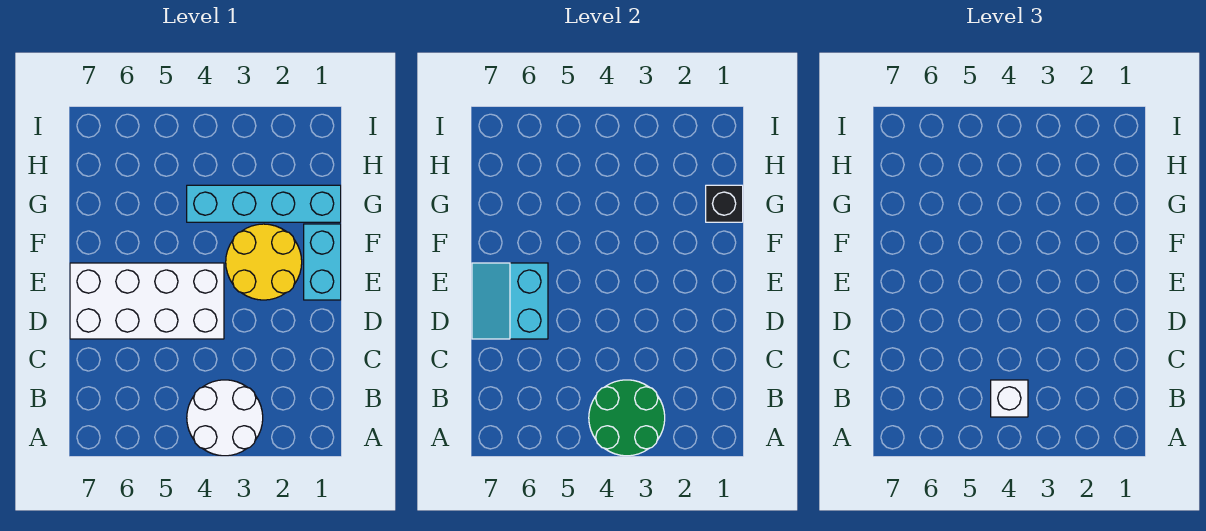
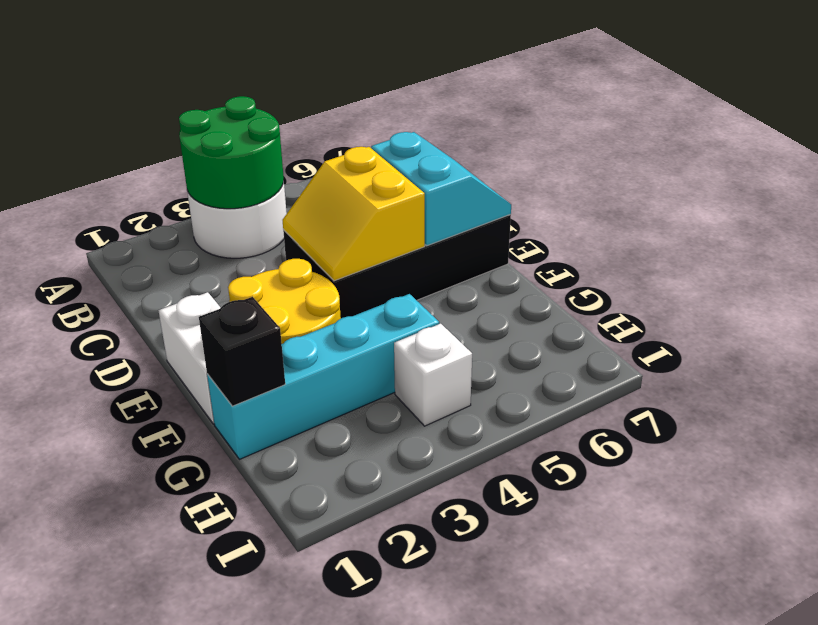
white 1x1 brick [991,380,1028,417] -> white 1x1 brick moved to [394,324,472,426]
white 2x4 brick [70,263,224,339] -> black 2x4 brick [283,214,511,318]
none -> yellow 2x2 slope [283,147,425,281]
cyan 1x2 brick [304,224,341,300] -> white 1x2 brick [158,292,221,424]

